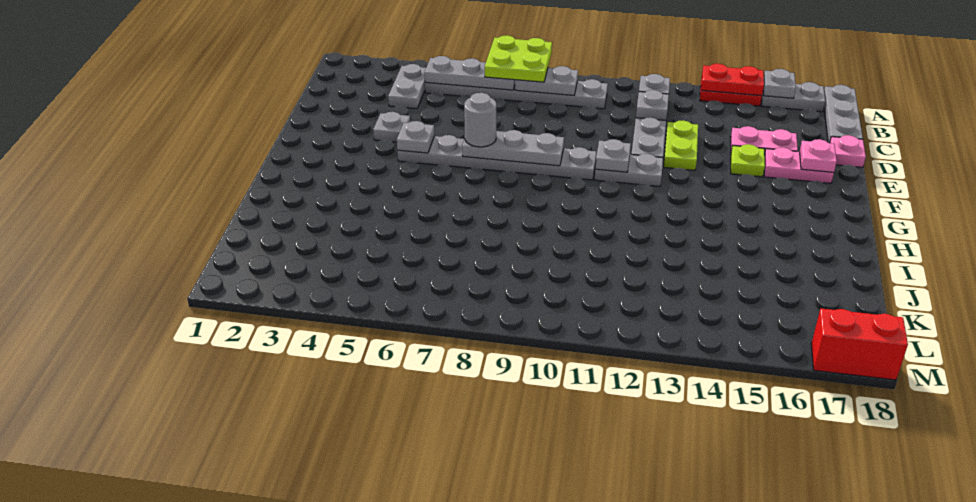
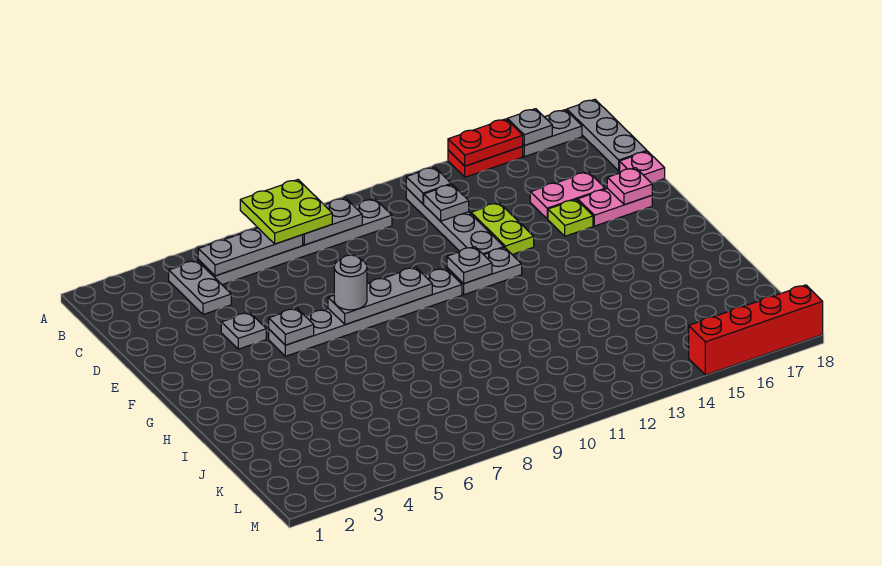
red 1x2 brick [811,309,908,380] -> red 1x4 brick [689,285,823,375]

